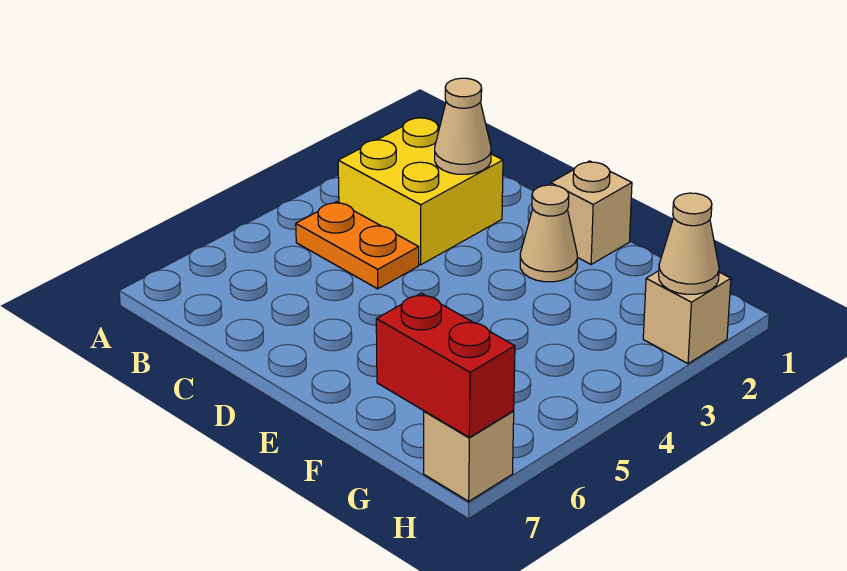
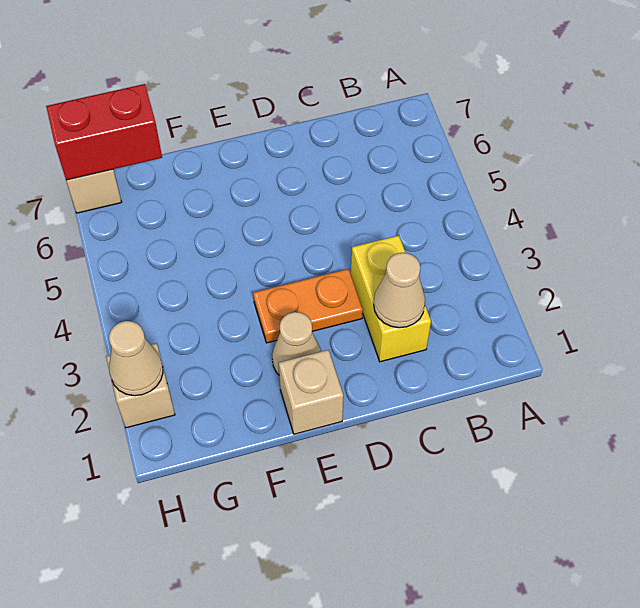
yellow 2x2 brick [338,117,503,265] -> yellow 1x2 brick [351,235,431,362]
orange 1x2 plate [296,202,419,289] -> orange 1x2 plate moved to [253,269,363,343]

